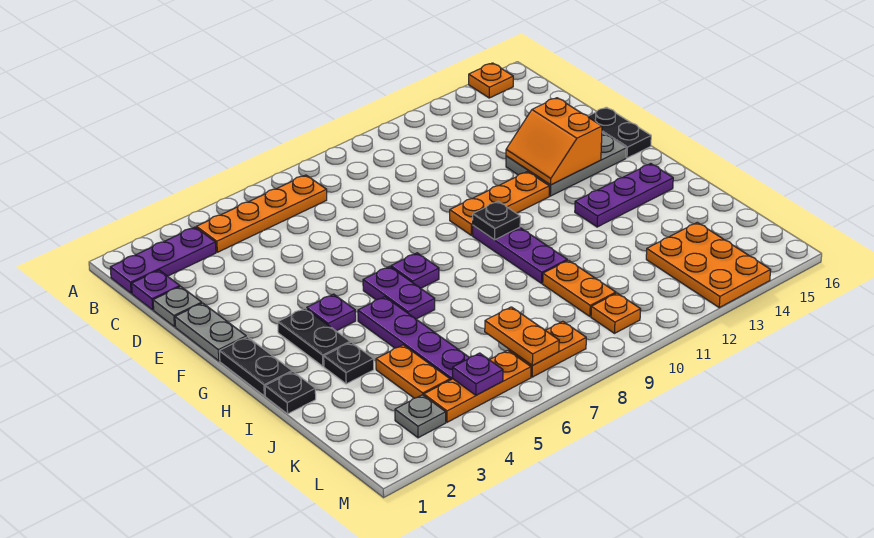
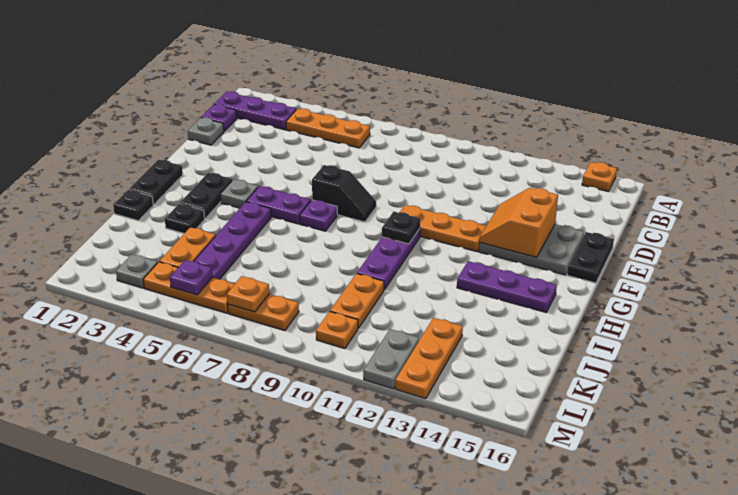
orange 1x4 plate [196,175,327,252] -> orange 1x3 plate [286,109,370,148]
grey 1x2 plate [175,303,246,361] -> grey 1x2 plate moved to [363,329,419,389]
none -> black 1x2 slope [312,165,376,222]
purple 1x1 plate [307,294,356,331] -> grey 1x1 plate [220,179,258,208]
purple 1x2 plate [363,267,435,319] -> purple 1x2 plate turned to [246,186,311,224]
orange 1x2 plate [485,307,559,366] -> orange 1x1 plate [227,276,269,312]
orange 2x3 plate [646,222,771,308] -> orange 1x3 plate [395,318,463,399]

